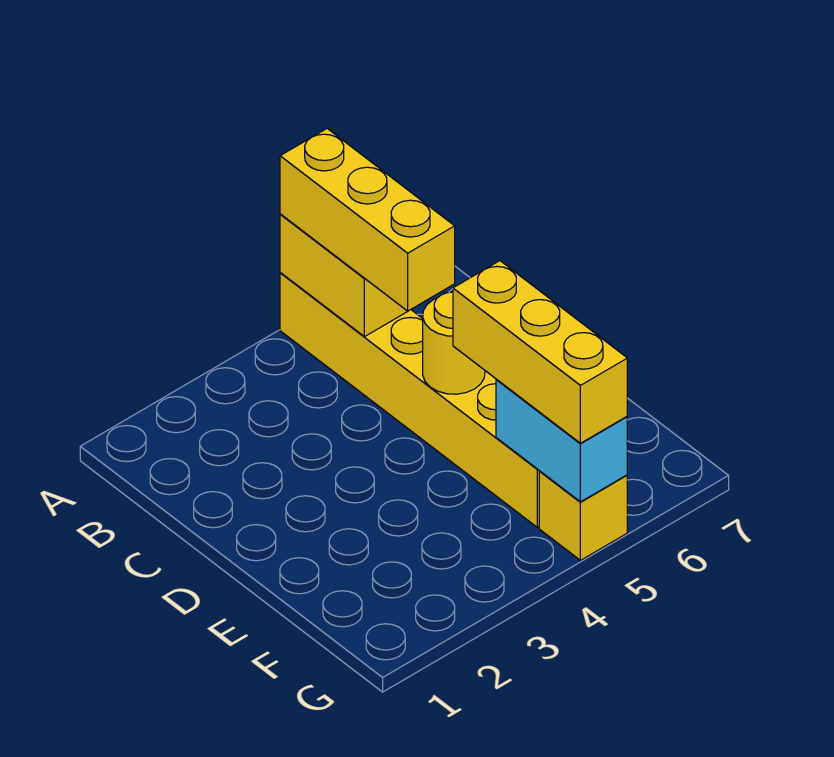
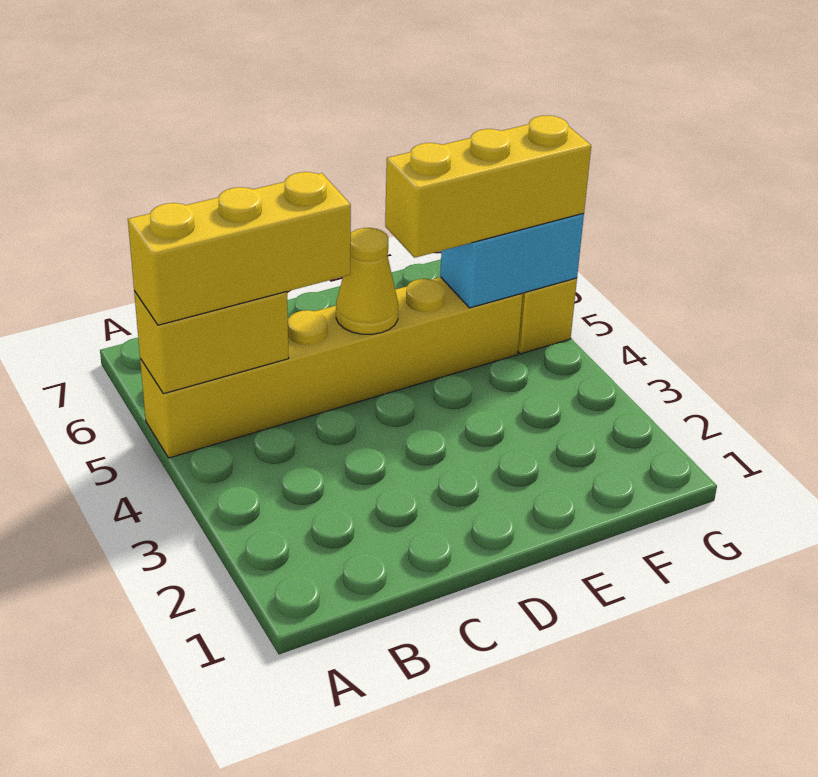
yellow 1x1 round brick [423,292,485,394] -> yellow 1x1 cone [336,228,398,334]

